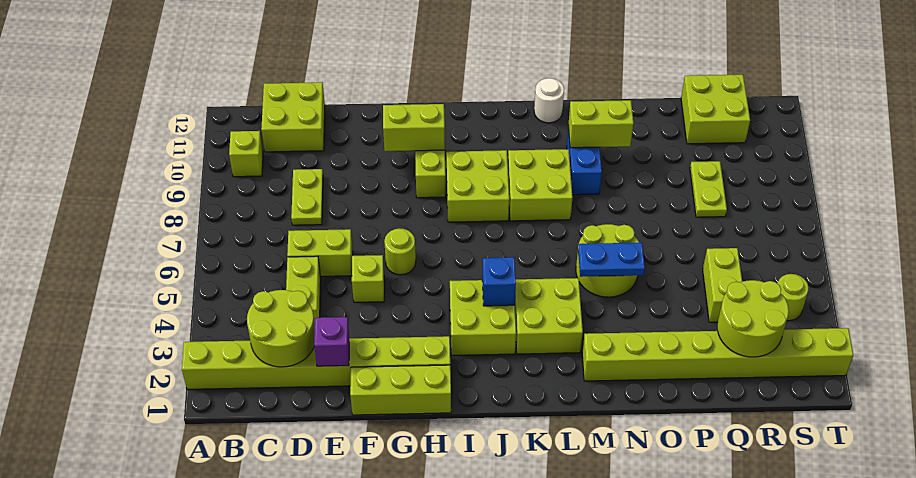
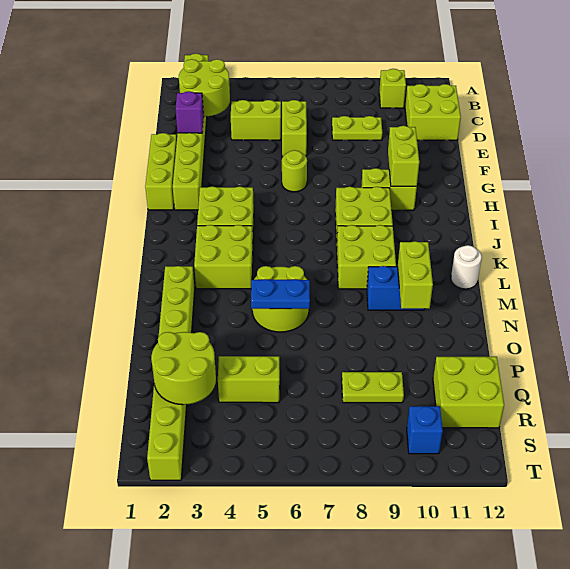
lime 1x1 brick [352,255,384,302] -> none
blue 1x1 brick [482,257,516,306] -> blue 1x1 brick moved to [407,406,443,454]
blue 1x2 plate [578,243,645,277] -> blue 1x2 plate turned to [251,279,310,309]
lime 1x1 round brick [777,274,808,321] -> none

